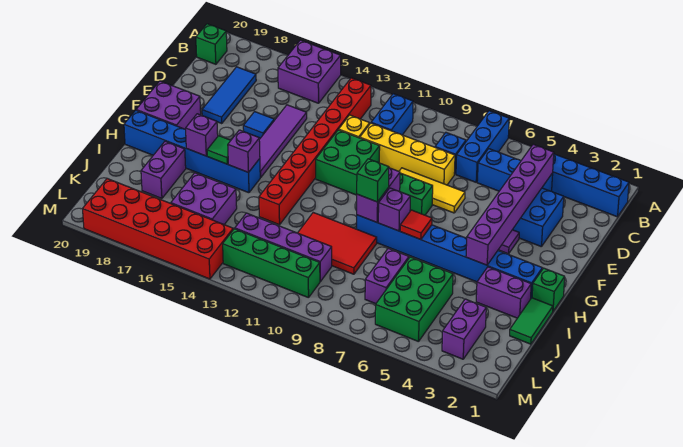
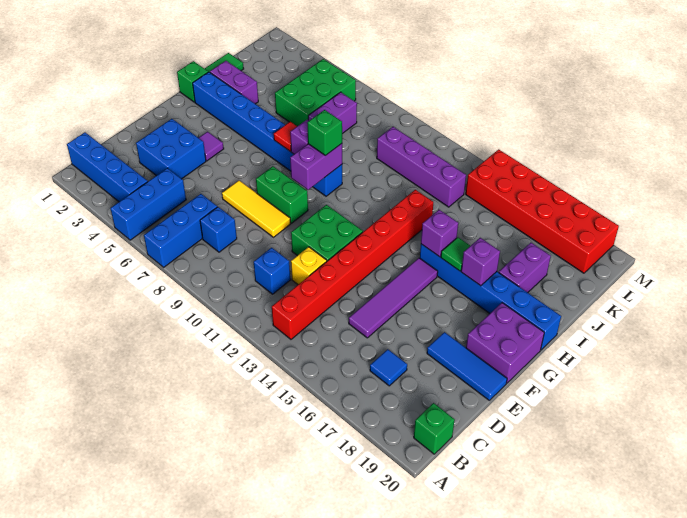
purple 2x2 brick [278,40,341,103] -> none
blue 1x2 brick [371,94,413,135] -> blue 1x1 brick [254,248,290,294]
blue 1x3 brick [477,149,553,191] -> blue 1x3 brick turned to [110,168,186,240]
purple 1x6 brick [466,144,554,265] -> none
blue 1x3 tile [202,67,256,124] -> blue 1x3 tile turned to [427,332,507,400]
yellow 1x4 brick [360,123,455,185] -> none
blue 1x1 tile [243,112,274,138] -> blue 1x1 tile moved to [370,349,407,386]
red 2x3 tile [298,213,377,274] -> none
purple 2x2 brick [171,173,237,224] -> none
purple 1x2 brick [442,299,486,359] -> none
green 1x4 brick [223,229,320,298] -> none

